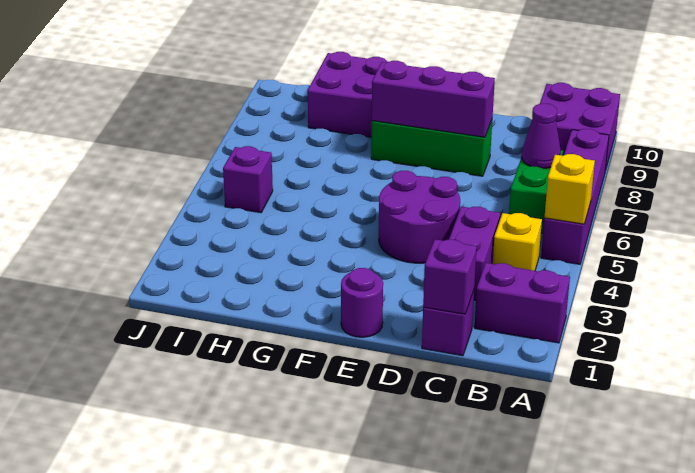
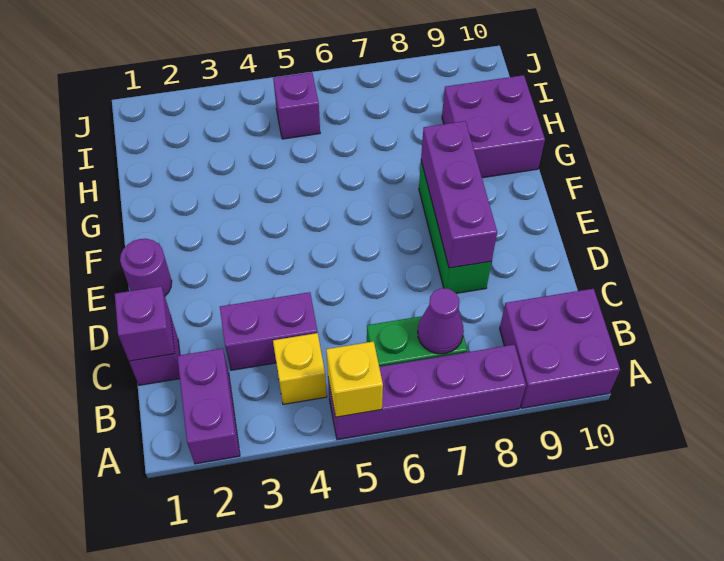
purple 2x2 round brick [379,171,460,263] -> none

